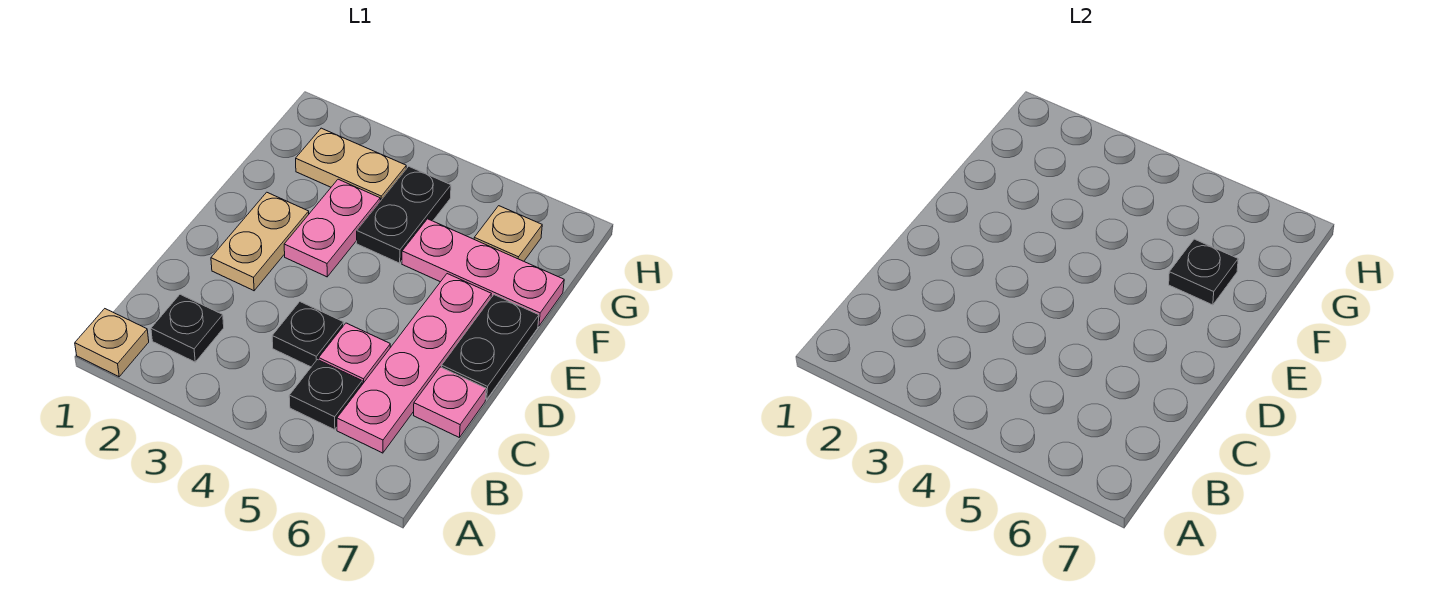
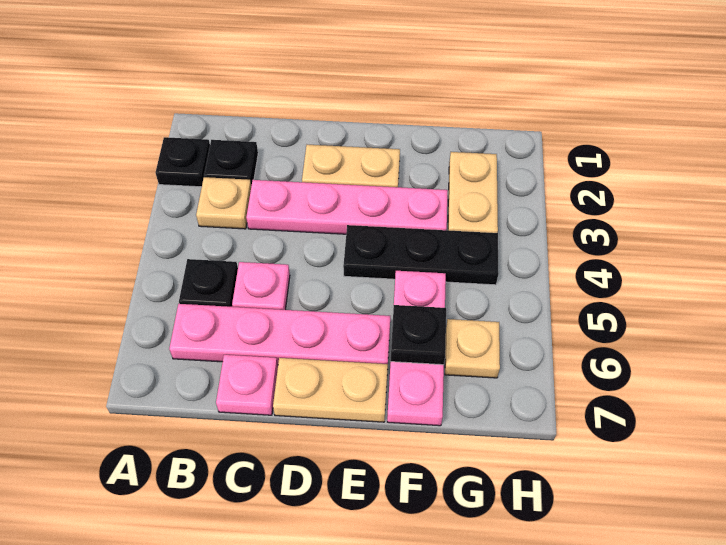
tan 1x1 plate [75,309,149,377] -> tan 1x1 plate moved to [196,177,251,229]
black 1x1 plate [272,302,344,367] -> black 1x1 plate moved to [155,137,210,187]
black 1x2 plate [442,295,539,399] -> tan 1x2 plate [273,358,388,422]
pink 1x2 plate [284,179,380,277] -> pink 1x4 plate [246,180,448,234]
black 1x2 plate [357,166,451,263] -> black 1x3 plate [343,225,499,285]

